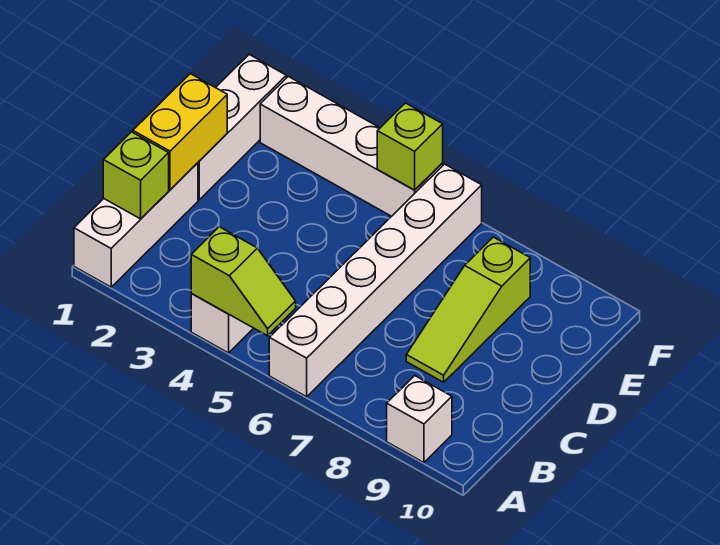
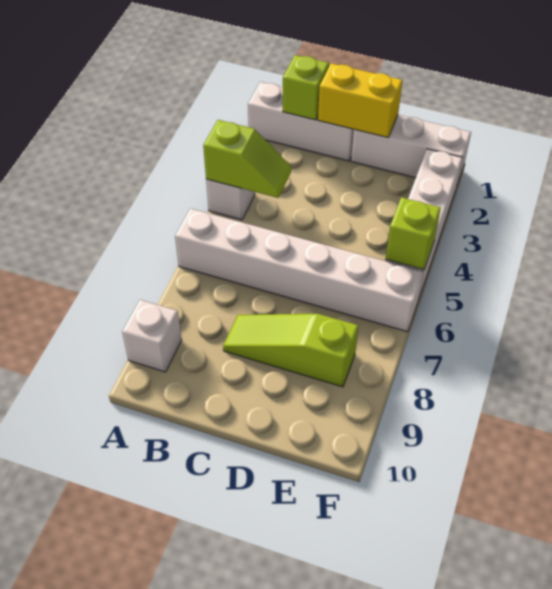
lime 1x2 slope [191,227,296,336] -> lime 1x2 slope turned to [203,120,291,198]

